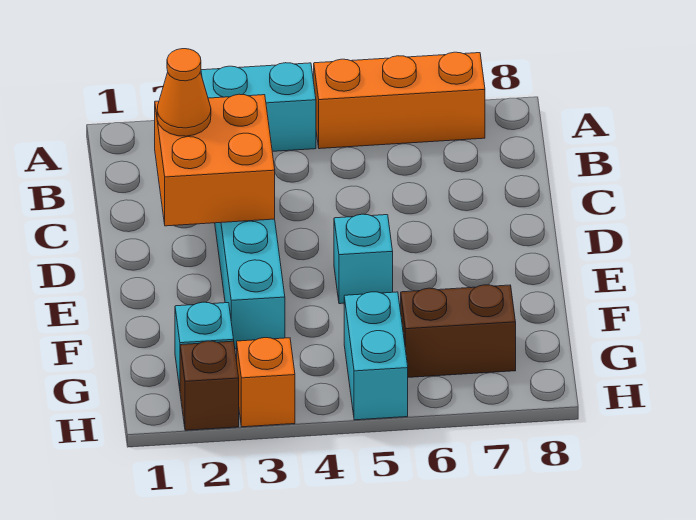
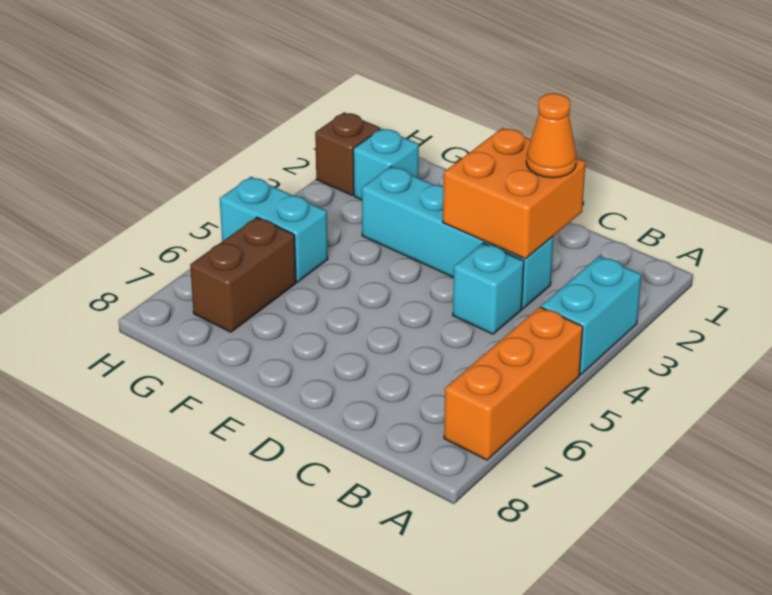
cyan 1x1 brick [334,214,393,304] -> cyan 1x1 brick moved to [453,243,524,334]
orange 1x1 brick [237,338,295,427] -> none

